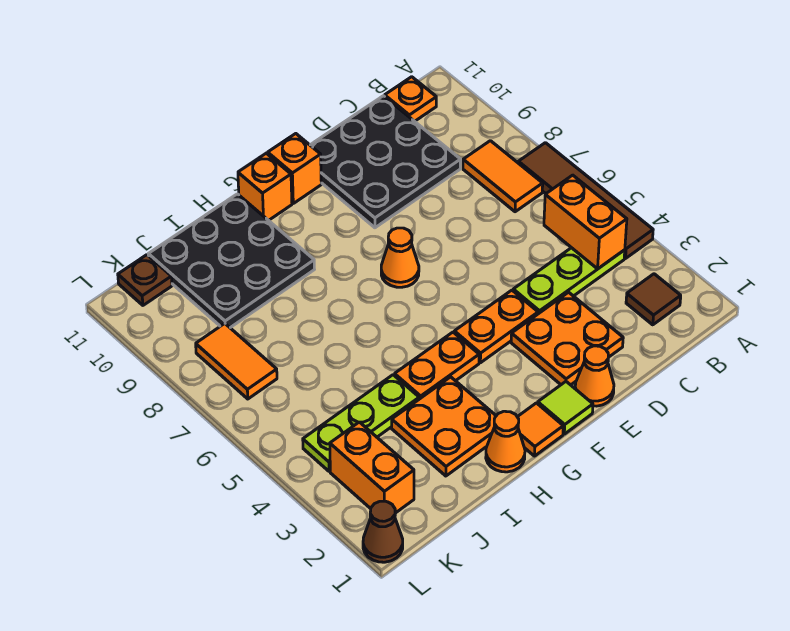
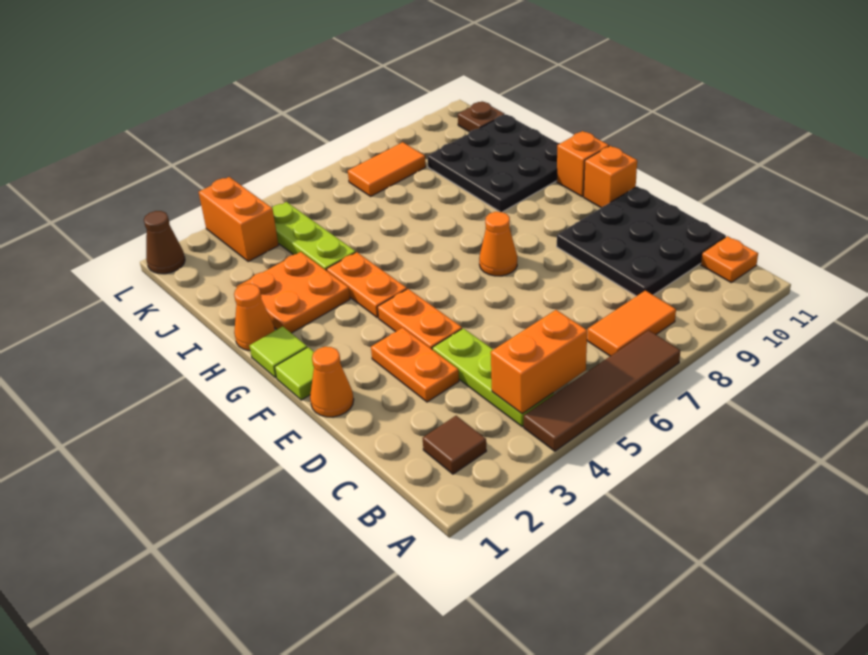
orange 2x2 plate [511,292,623,385] -> orange 1x2 plate [371,328,459,402]
orange 1x1 tile [518,403,563,456] -> lime 1x1 tile [250,326,307,378]
orange 1x2 brick [330,422,414,513] -> orange 1x2 brick turned to [199,177,279,261]

